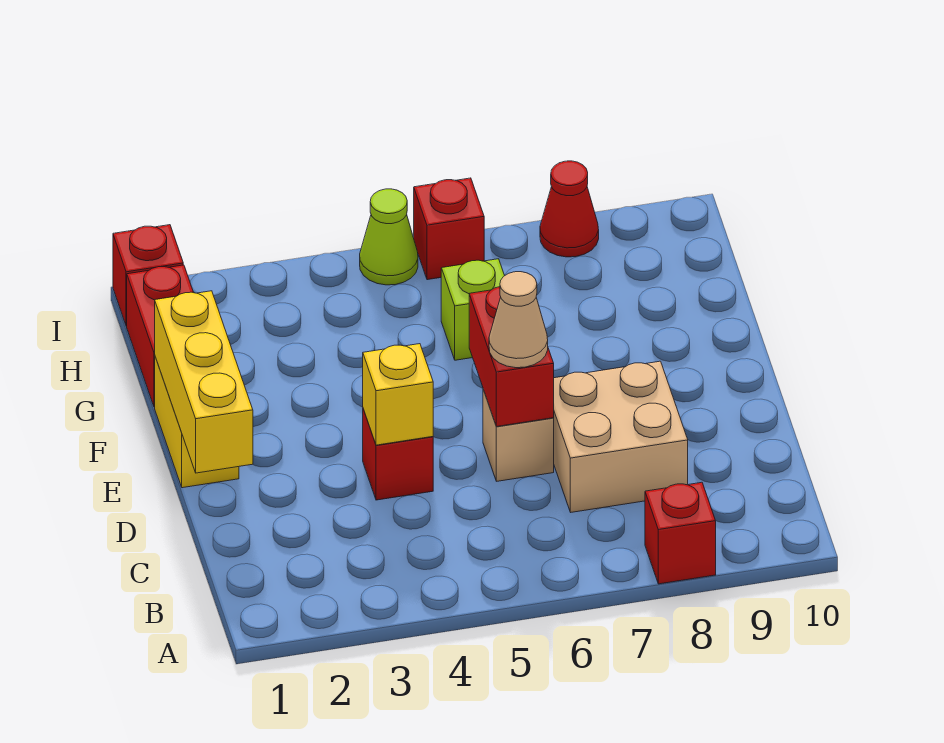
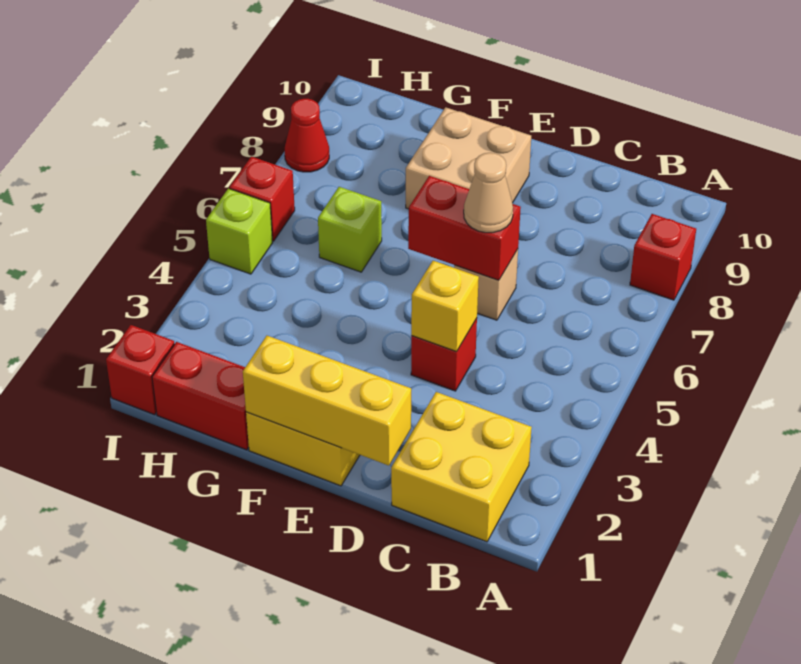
none -> yellow 2x2 brick [391,392,532,542]
tan 2x2 brick [554,361,688,512] -> tan 2x2 brick moved to [406,107,531,209]
lime 1x1 cone [360,189,418,285] -> lime 1x1 brick [206,189,273,274]

